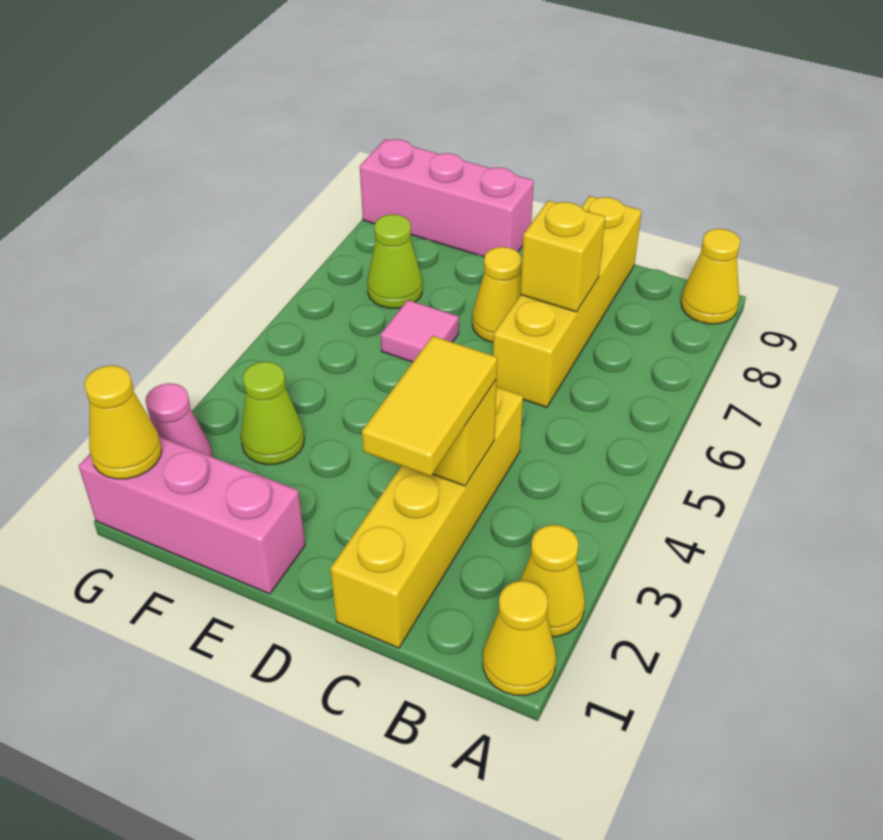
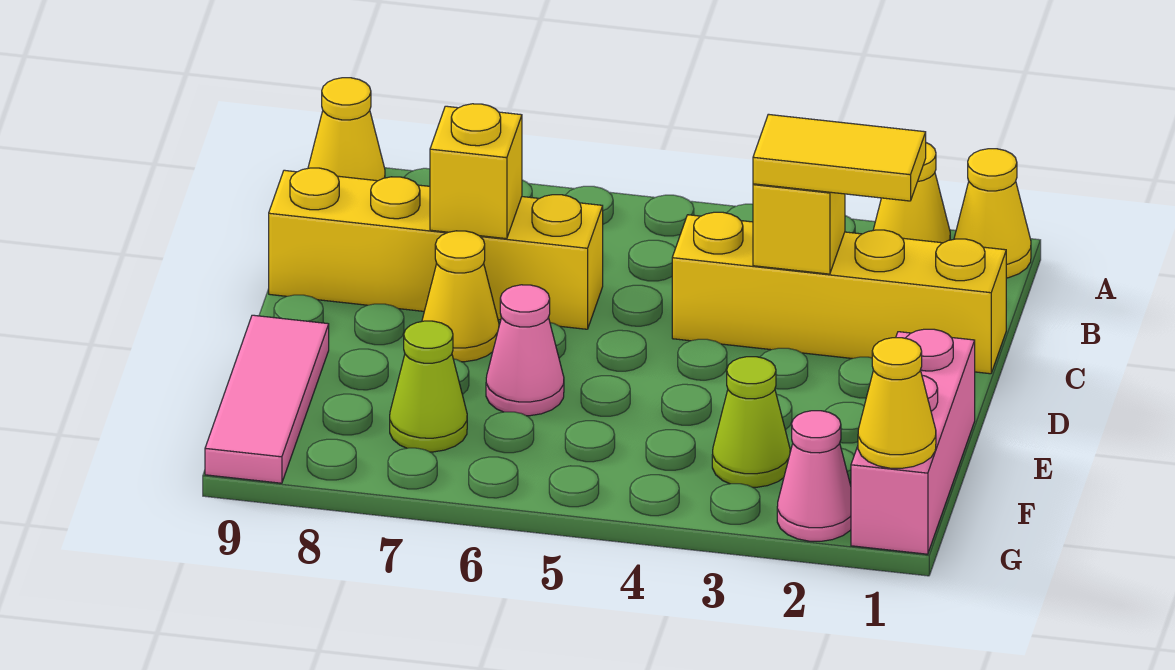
pink 1x1 tile [381,300,459,362] -> pink 1x1 cone [486,285,564,416]
pink 1x3 brick [360,139,534,257] -> pink 1x3 tile [205,315,329,483]

